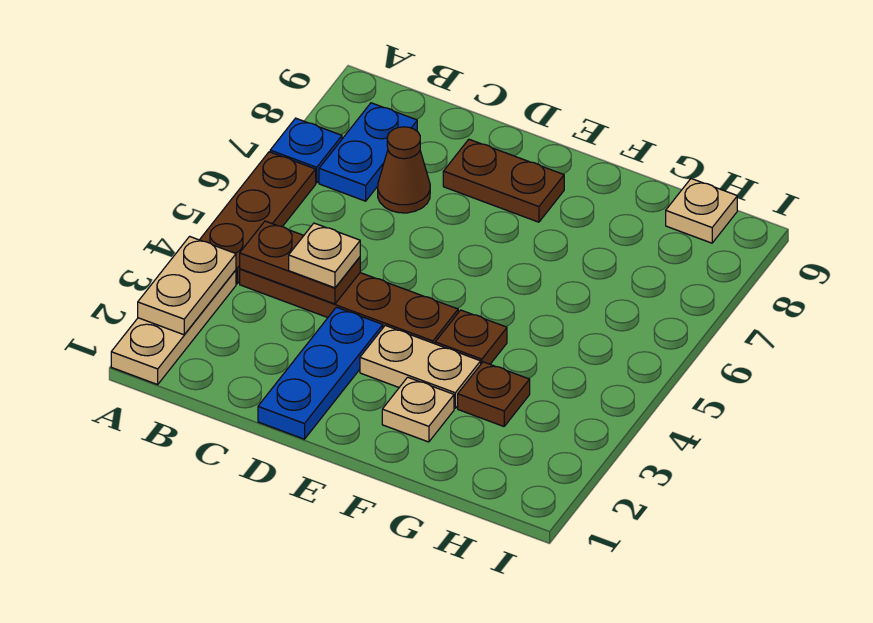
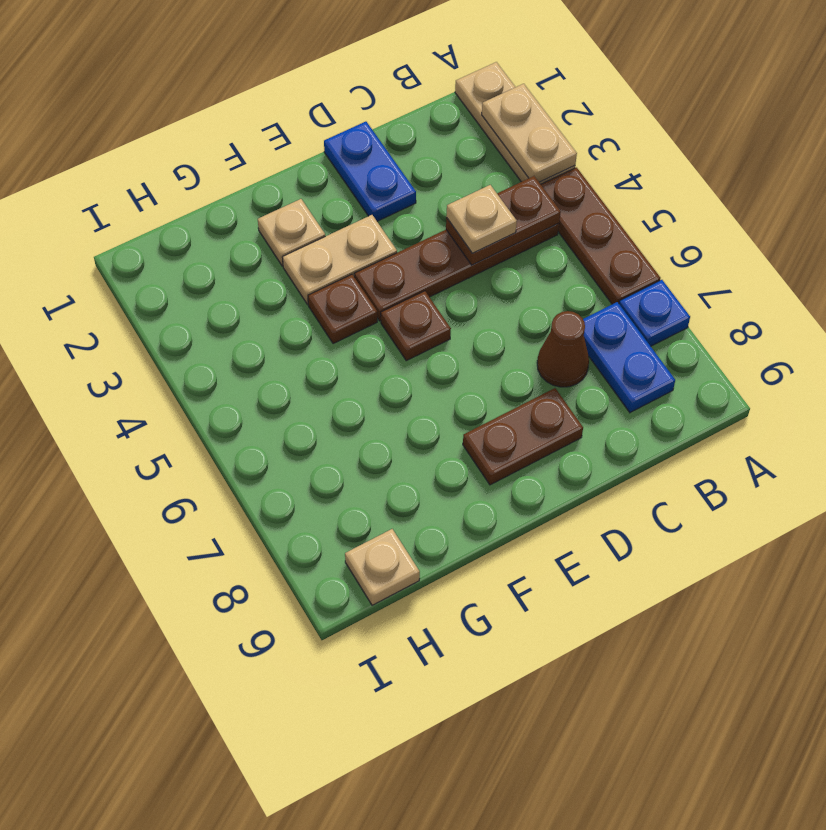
blue 1x3 plate [258,307,383,439] -> blue 1x2 plate [324,122,416,221]
brown 1x1 plate [458,362,530,426] -> brown 1x1 plate moved to [381,291,451,361]

